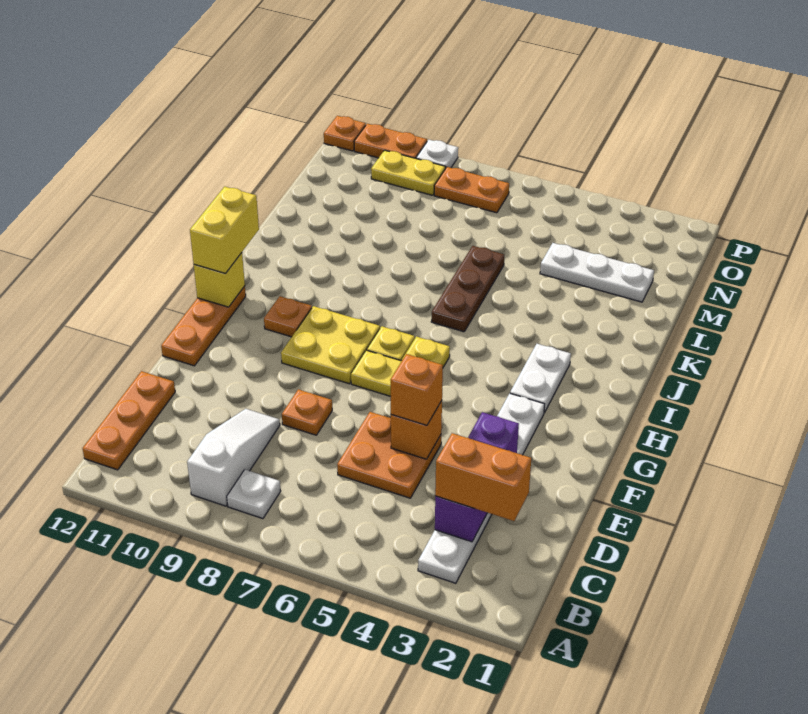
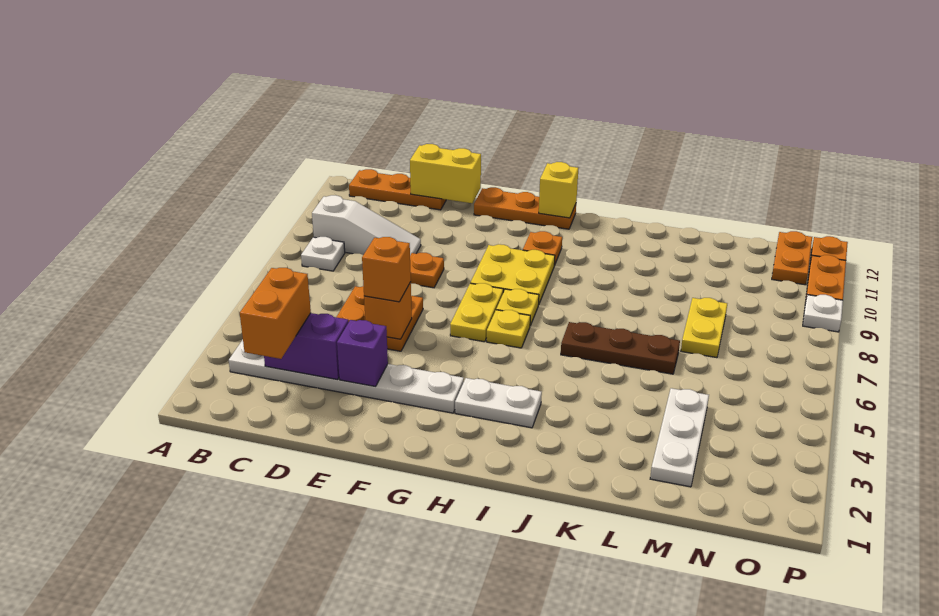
yellow 1x2 brick [190,186,259,274] -> yellow 1x2 brick moved to [410,144,481,203]
orange 1x2 plate [434,167,509,213] -> orange 1x2 plate moved to [772,231,812,285]
yellow 1x2 plate [371,150,445,195] -> yellow 1x2 plate moved to [681,298,727,358]

